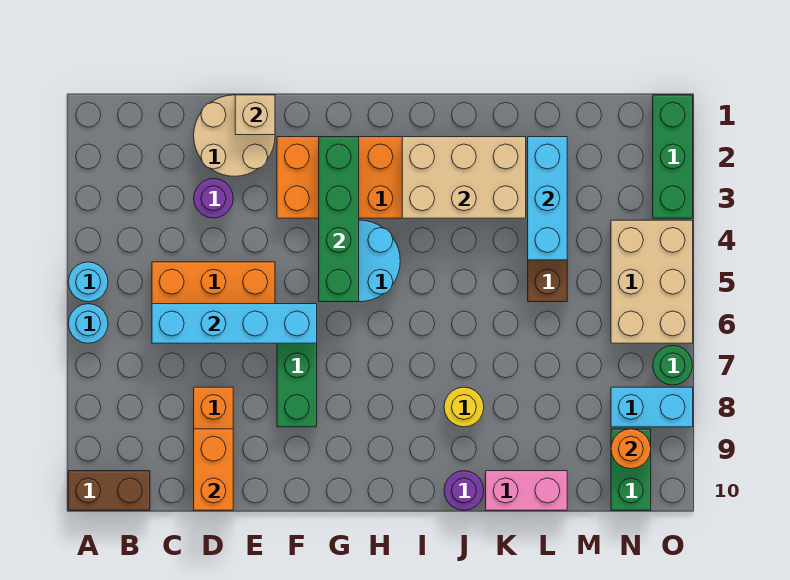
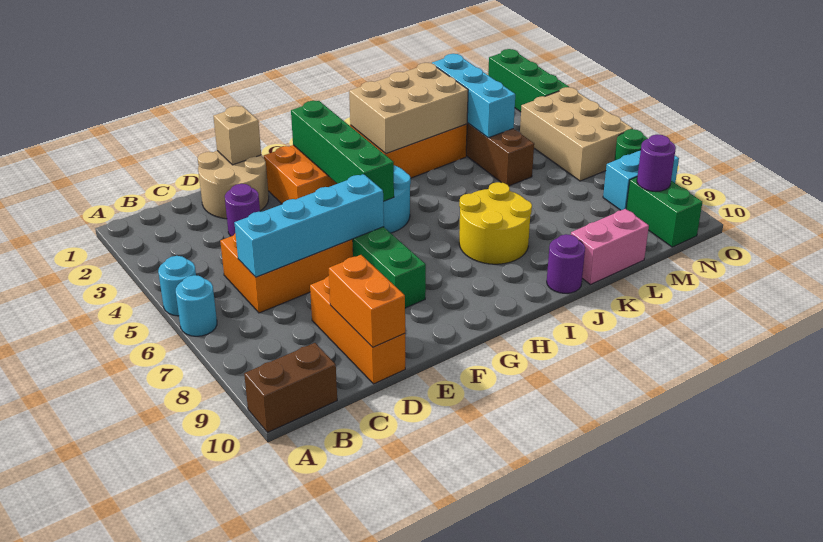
yellow 1x1 round brick [444,387,484,427] -> yellow 2x2 round brick [459,182,532,264]
orange 1x1 round brick [611,429,651,469] -> purple 1x1 round brick [637,135,676,192]

